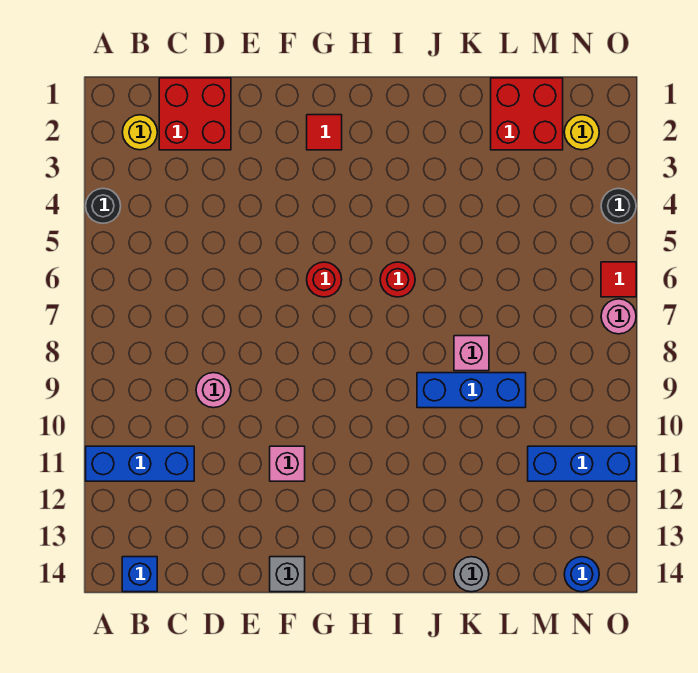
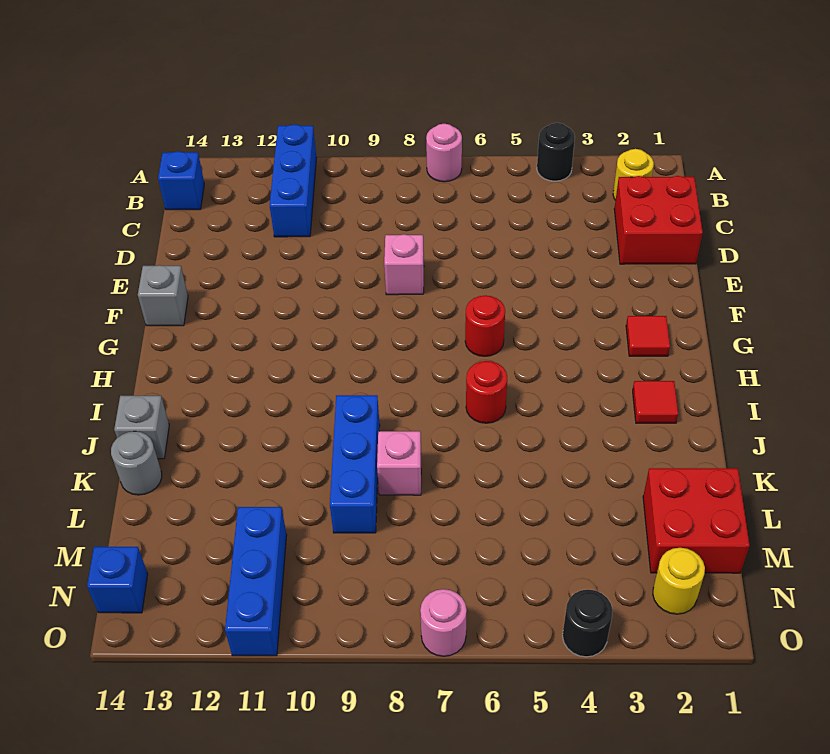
pink 1x1 round brick [196,373,231,408] -> pink 1x1 round brick moved to [426,124,462,182]
pink 1x1 brick [270,446,305,481] -> pink 1x1 brick moved to [384,234,424,295]
none -> grey 1x1 brick [114,396,169,459]
blue 1x1 round brick [564,557,599,592] -> blue 1x1 brick [87,547,148,613]
red 1x1 tile [601,262,636,297] -> red 1x1 tile moved to [633,381,678,423]

